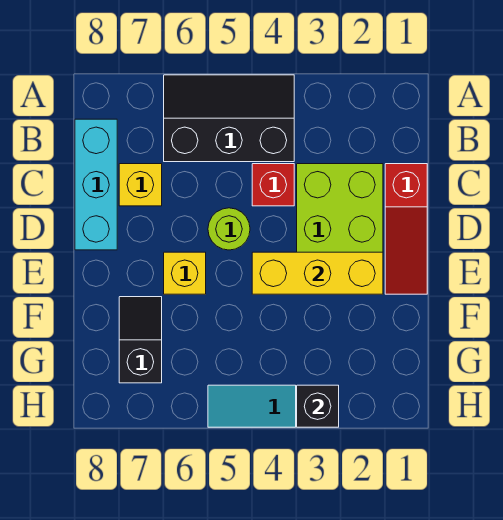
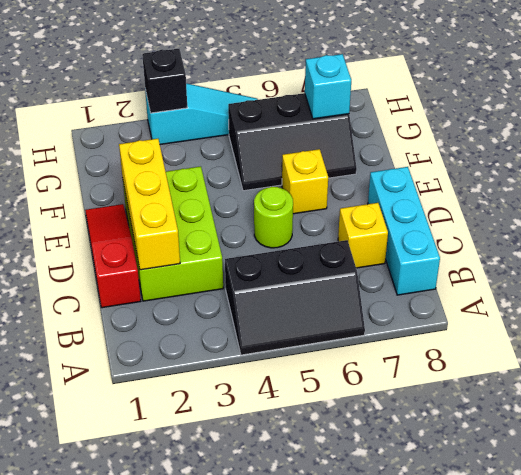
red 1x1 brick [252,164,294,206] -> none
yellow 1x3 brick [252,252,383,294] -> yellow 1x3 brick turned to [119,139,180,270]
black 1x2 slope [119,297,162,383] -> black 2x3 slope [228,93,357,191]
none -> cyan 1x1 brick [305,54,351,119]

